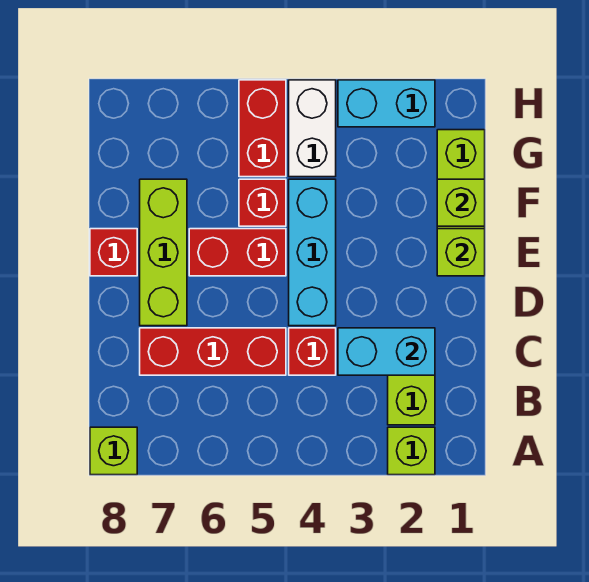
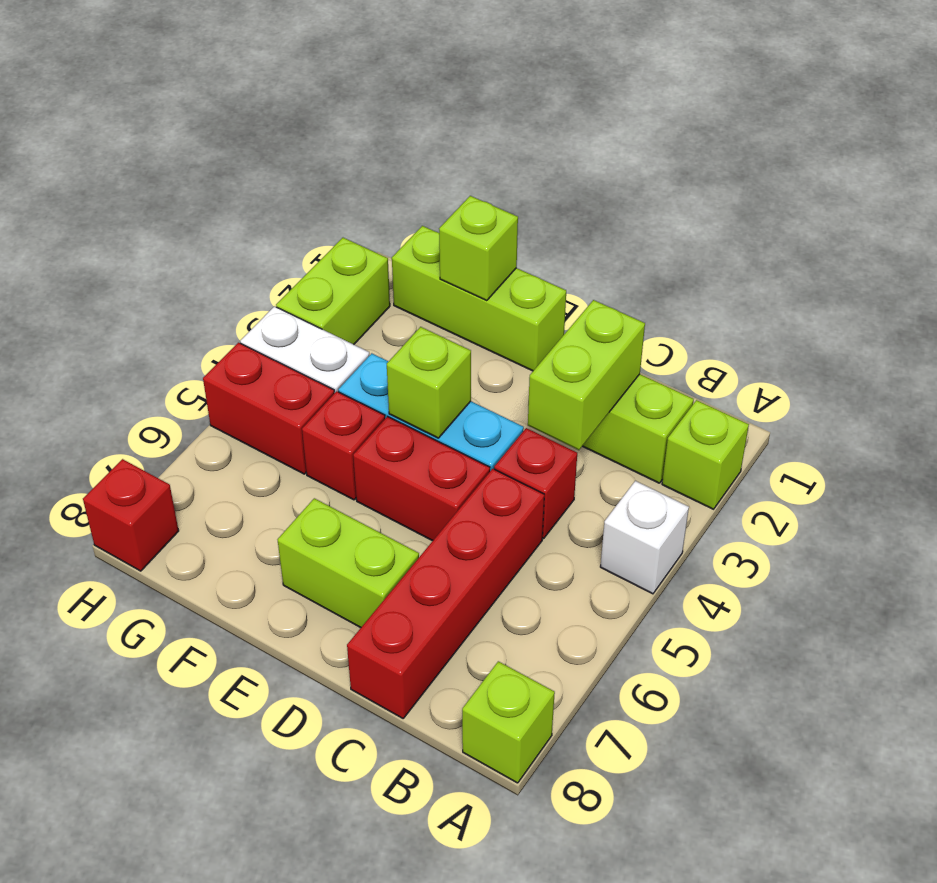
none -> white 1x1 brick [600,481,689,594]
cyan 1x2 brick [338,328,435,375] -> lime 1x2 brick [528,300,645,450]
red 1x3 brick [140,328,286,375] -> red 1x4 brick [347,469,544,718]
lime 1x3 brick [140,179,187,326] -> lime 1x2 brick [278,498,419,628]
lime 1x1 brick [437,229,485,276] -> lime 1x1 brick moved to [387,327,471,438]
red 1x2 brick [189,229,286,276] -> red 1x2 brick turned to [353,417,490,541]
red 1x1 brick [90,229,137,276] -> red 1x1 brick moved to [83,459,179,571]
cyan 1x2 brick [338,80,435,127] -> lime 1x2 brick [276,238,390,344]

